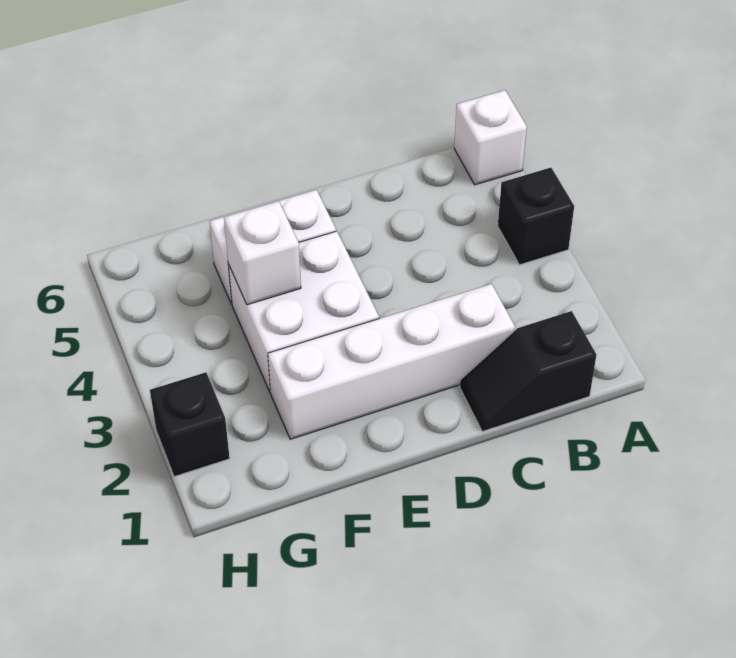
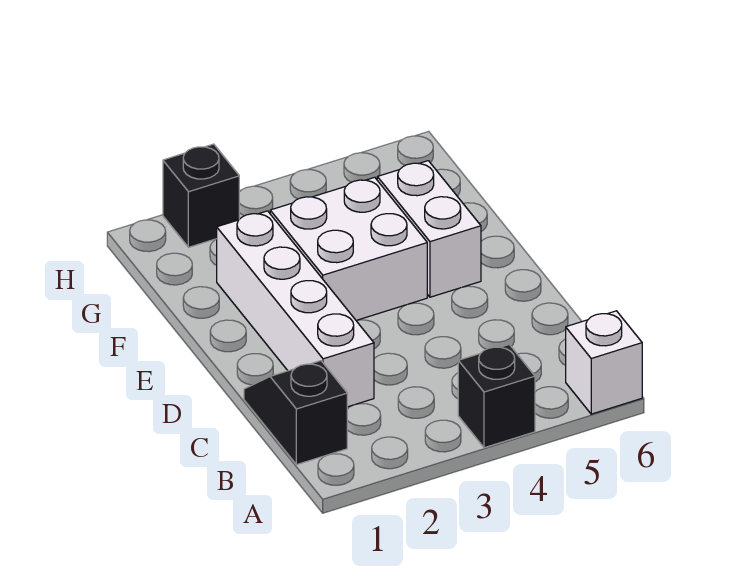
white 1x1 brick [224,201,301,305] -> none

